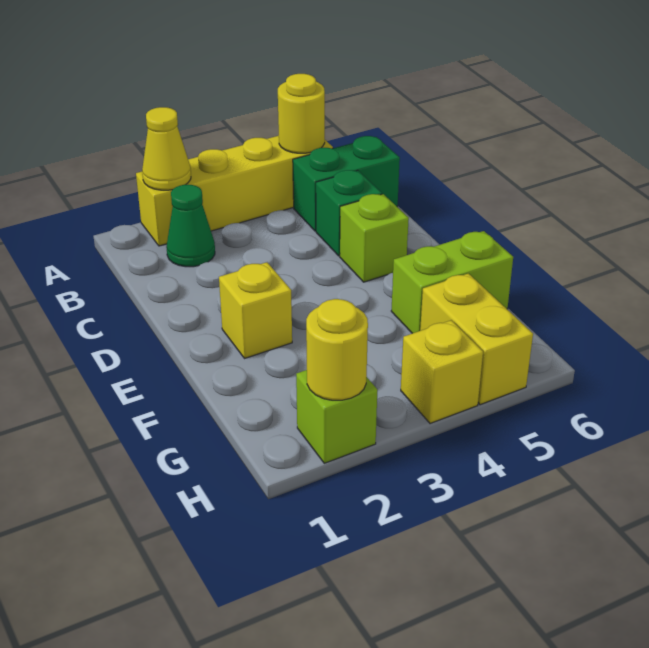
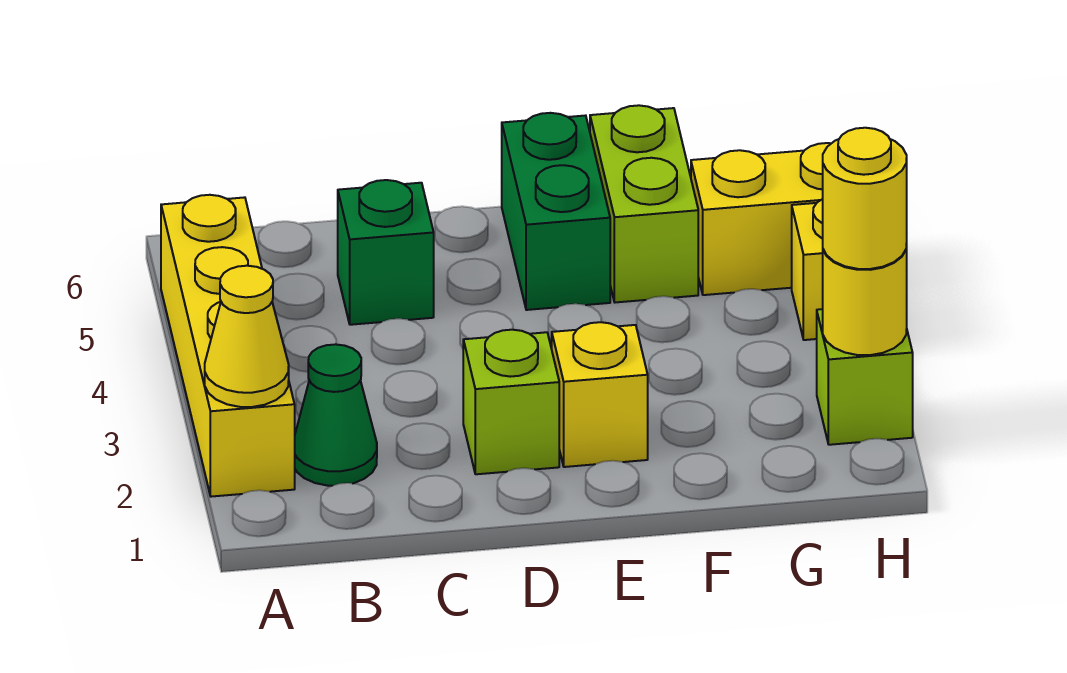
yellow 1x1 round brick [278,74,325,153] -> yellow 1x1 round brick moved to [823,128,907,269]
green 1x2 brick [293,136,400,231] -> green 1x2 brick moved to [502,113,610,310]
lime 1x1 brick [340,194,409,282] -> lime 1x1 brick moved to [463,330,559,474]

